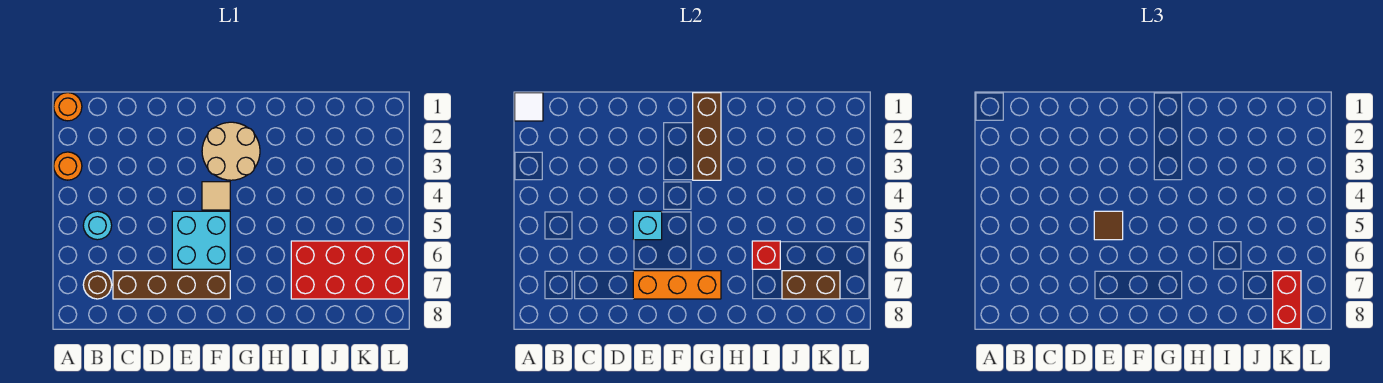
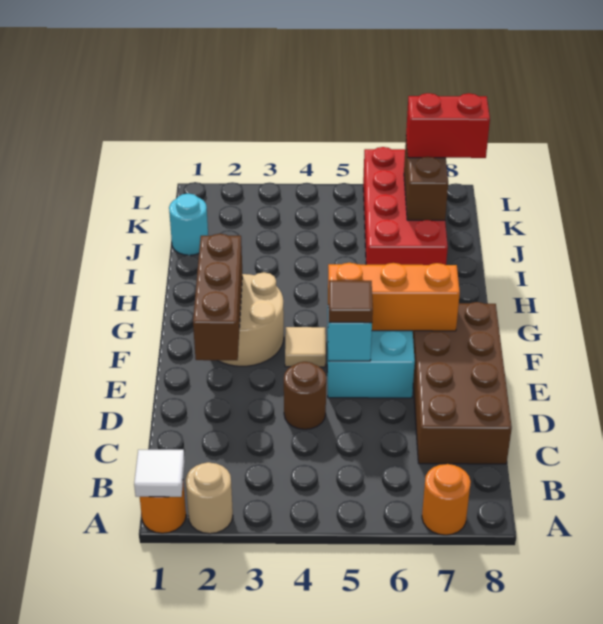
none -> tan 1x1 round brick [186,462,233,534]
orange 1x1 round brick [54,152,82,180] -> orange 1x1 round brick moved to [422,464,471,535]
cyan 1x1 round brick [83,211,112,240] -> cyan 1x1 round brick moved to [169,194,208,255]
brown 1x1 round brick [83,271,112,299] -> brown 1x1 round brick moved to [284,362,326,429]
brown 1x4 brick [113,271,230,299] -> brown 2x4 brick [413,302,512,464]
orange 1x3 brick [633,271,721,299] -> orange 1x3 brick turned to [328,263,460,331]
brown 1x3 brick [693,93,721,180] -> brown 1x3 brick turned to [193,234,242,360]
red 1x1 brick [752,241,780,269] -> none

